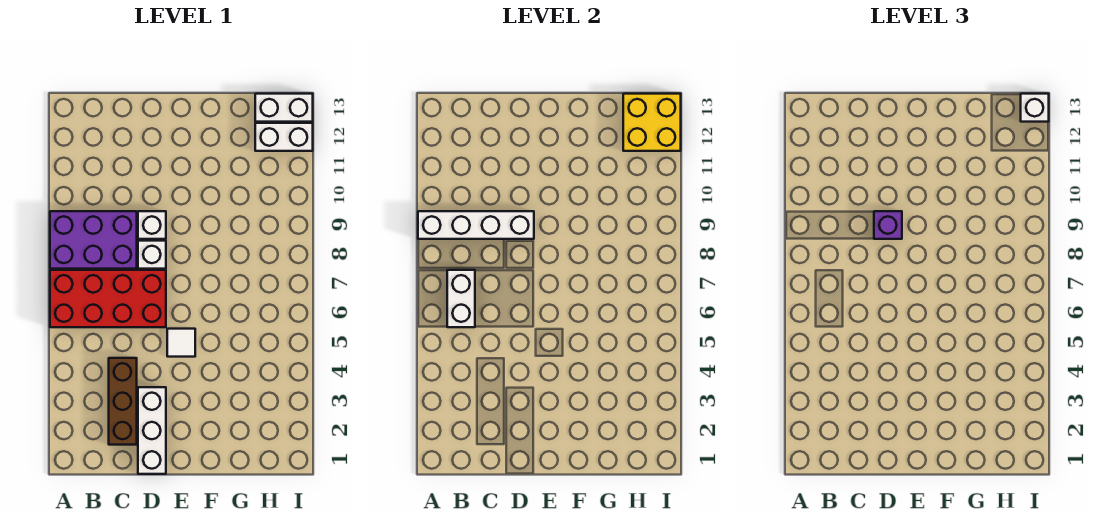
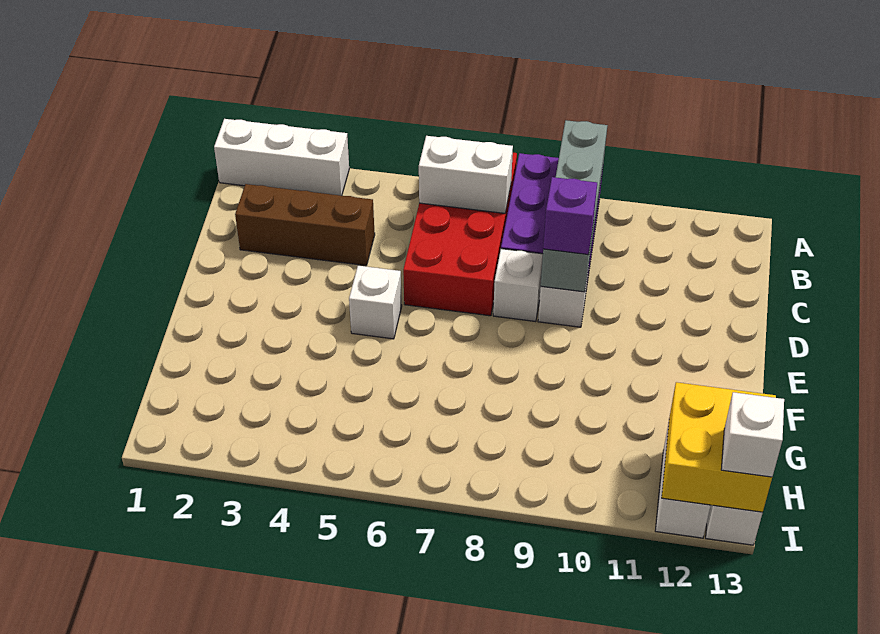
white 1x4 brick [418,211,534,239] -> grey 1x4 brick [541,120,607,292]
white 1x3 brick [138,387,166,474] -> white 1x3 brick moved to [214,119,349,196]
white 1x1 tile [167,329,195,357] -> white 1x1 brick [349,266,402,339]

